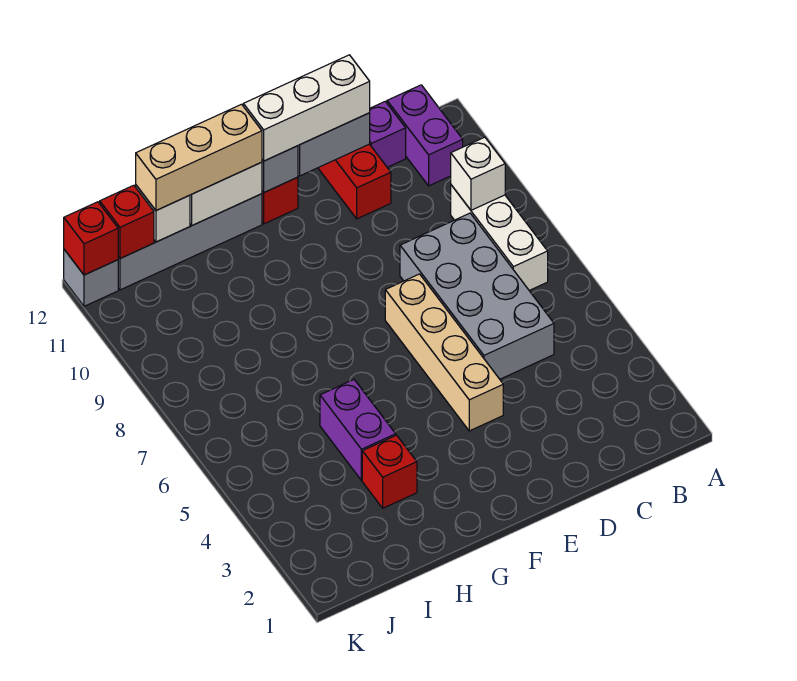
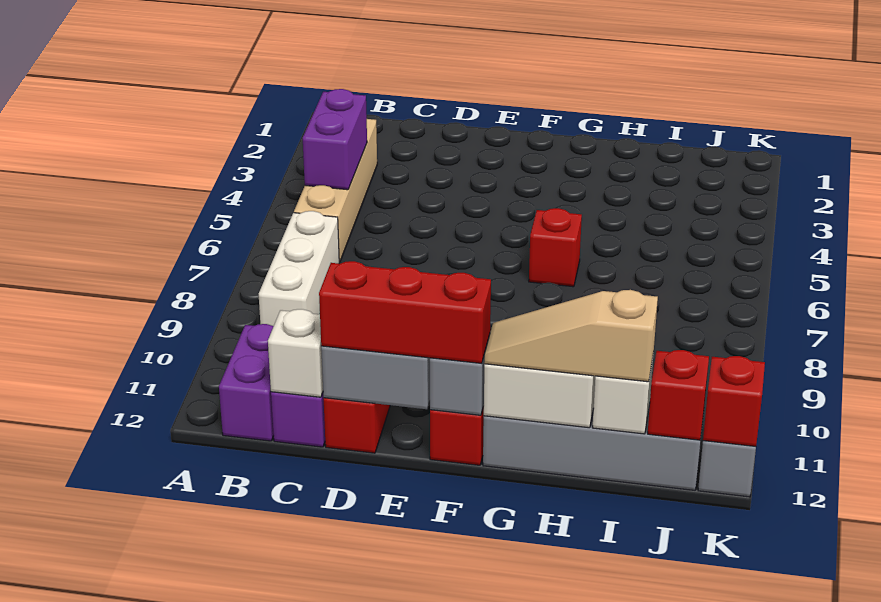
white 1x1 brick [451,137,505,210] -> white 1x1 brick moved to [268,309,323,397]
grey 2x4 brick [400,213,554,379] -> none
white 1x3 brick [243,55,370,161] -> red 1x3 brick [319,261,491,363]
tan 1x4 brick [385,274,503,431] -> tan 1x4 brick moved to [294,119,377,262]
tan 1x3 brick [136,104,262,211] -> tan 1x3 slope [484,290,658,382]
red 1x1 brick [362,435,417,508] -> red 1x1 brick moved to [529,208,582,287]
purple 1x2 brick [320,380,396,480] -> purple 1x2 brick moved to [303,89,367,190]

